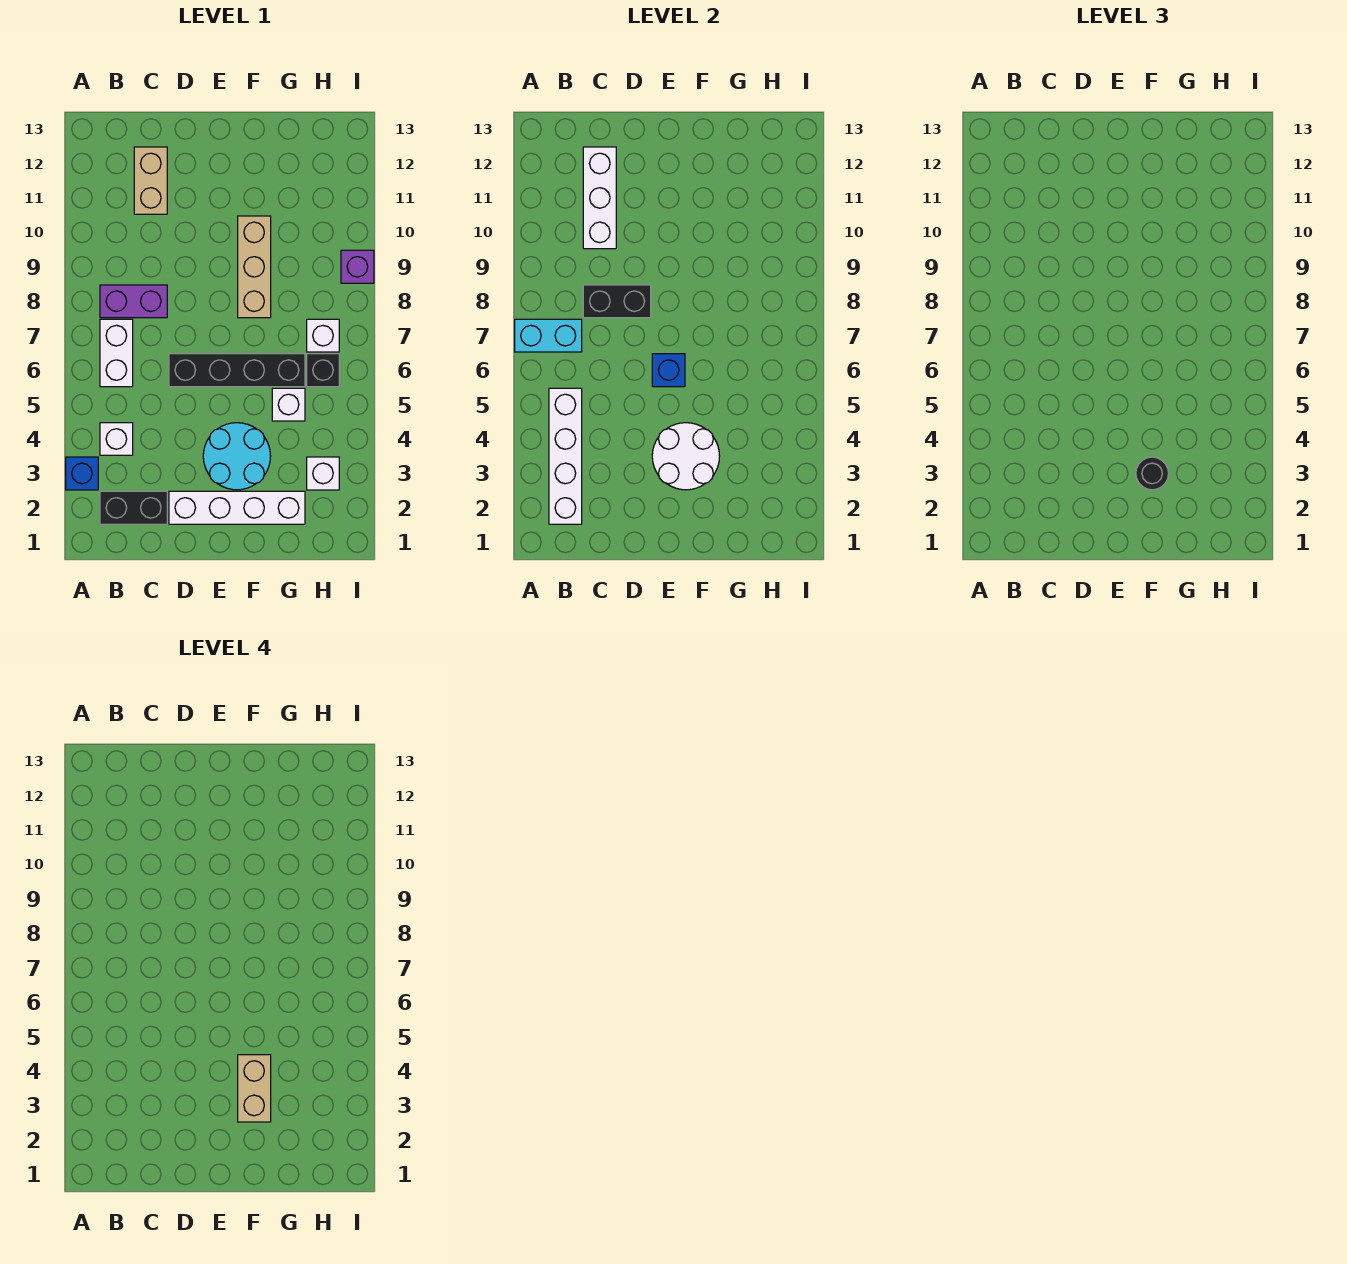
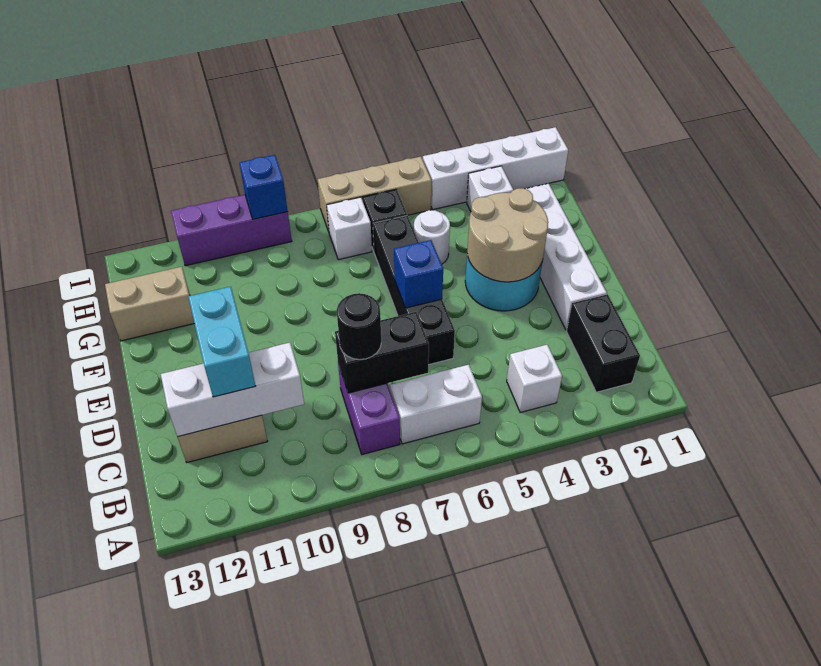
blue 1x1 brick [66,457,98,490] -> blue 1x1 brick moved to [240,155,288,219]
cyan 1x2 brick [515,319,582,352] -> cyan 1x2 brick moved to [188,287,255,397]
white 1x4 brick [549,388,582,524] -> white 1x4 brick moved to [423,127,568,210]
black 1x2 brick [583,285,651,318] -> black 1x2 brick turned to [335,312,429,393]
white 2x2 round brick [652,423,720,490] -> tan 2x2 round brick [467,188,548,282]
black 1x1 round brick [1136,457,1168,490] -> black 1x1 round brick moved to [337,293,381,360]
tan 1x2 brick [238,1055,271,1122] -> tan 1x2 brick moved to [105,267,194,341]
tan 1x3 brick [238,216,271,318] -> tan 1x3 brick moved to [318,157,432,232]
white 1x1 brick [272,388,305,421] -> white 1x1 round brick [414,210,450,264]
purple 1x1 brick [341,250,374,283] -> purple 1x3 brick [171,195,292,266]

